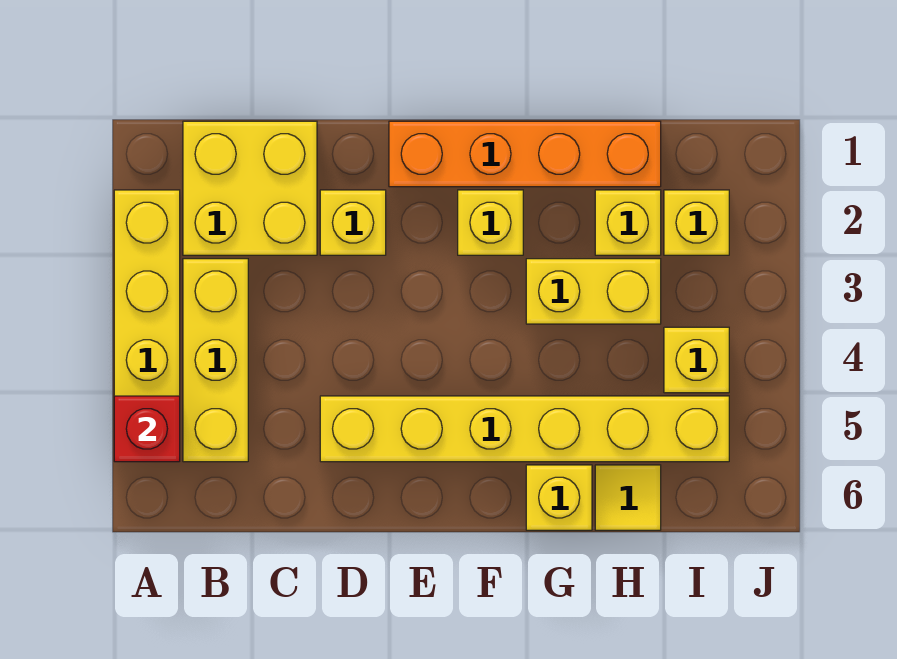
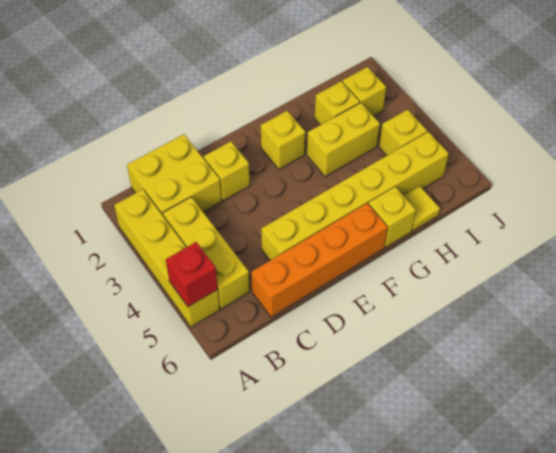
orange 1x4 brick [389,121,661,187] -> orange 1x4 brick moved to [251,203,388,317]

